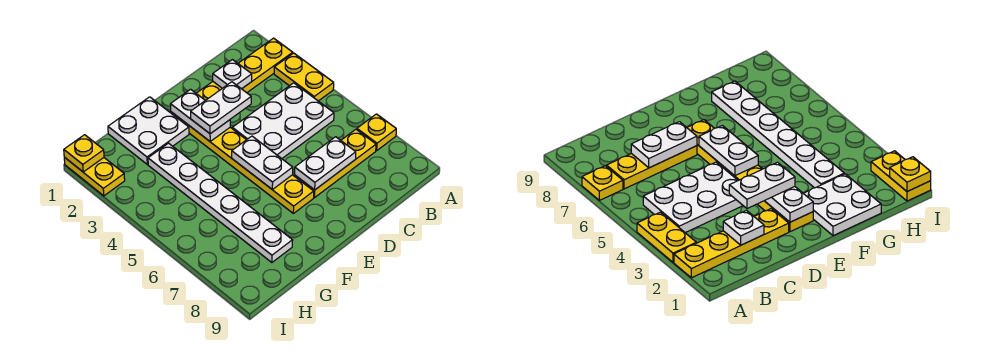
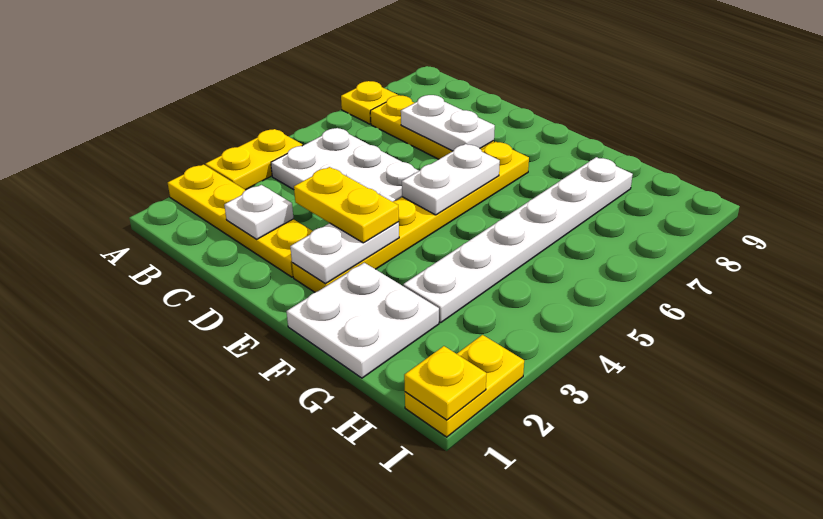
white 1x2 plate [191,82,251,134] -> yellow 1x2 plate [294,167,399,243]

